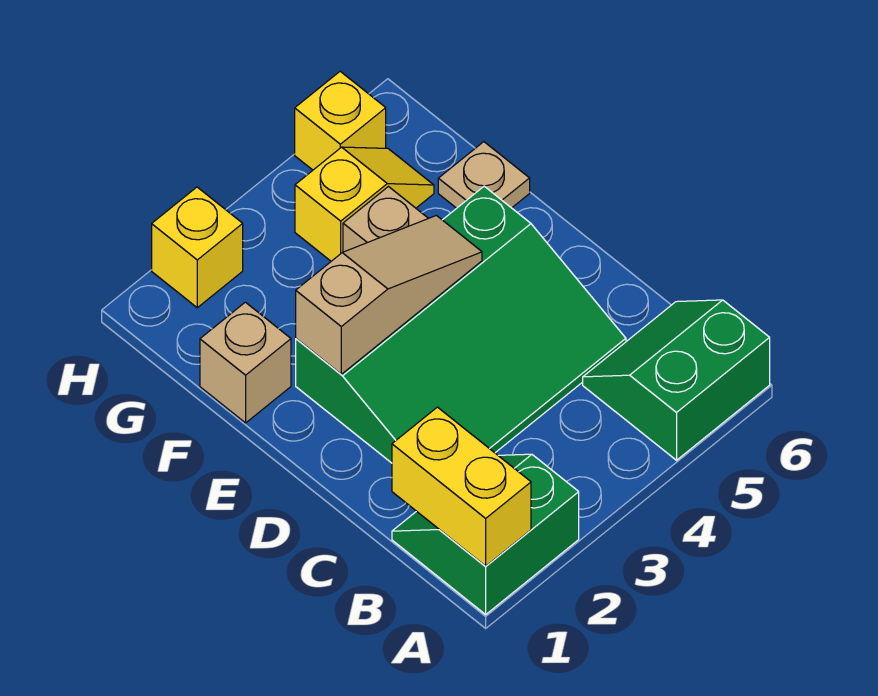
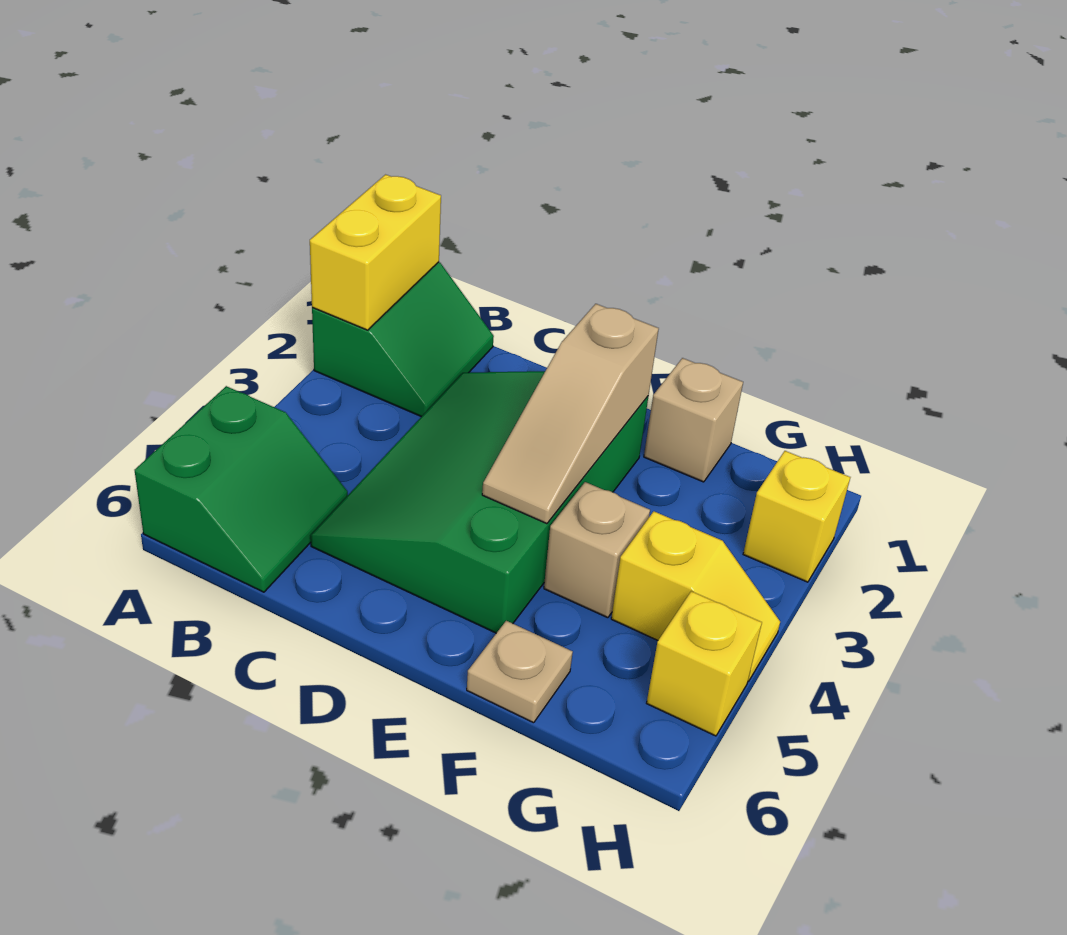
yellow 1x2 brick [392,407,531,566] -> yellow 1x2 brick turned to [310,175,441,330]
yellow 1x2 slope [295,147,434,261] -> yellow 1x2 slope turned to [611,511,780,682]

